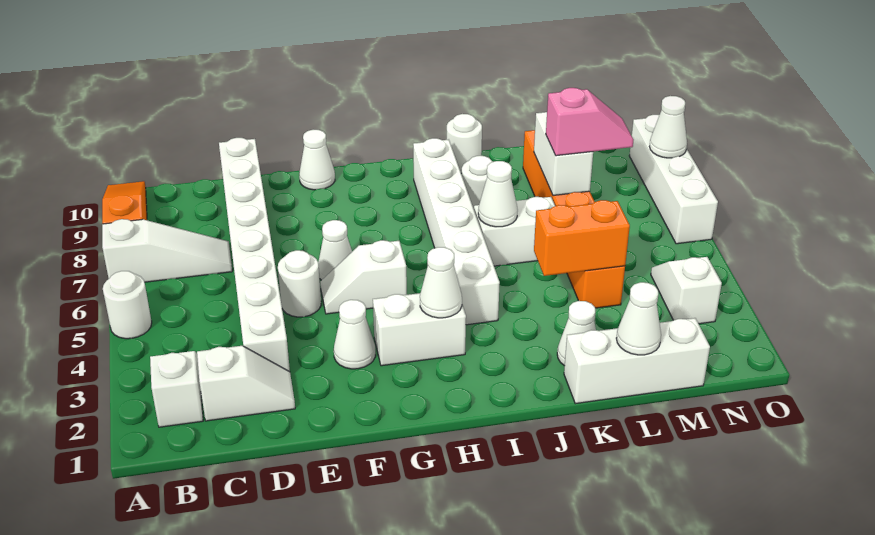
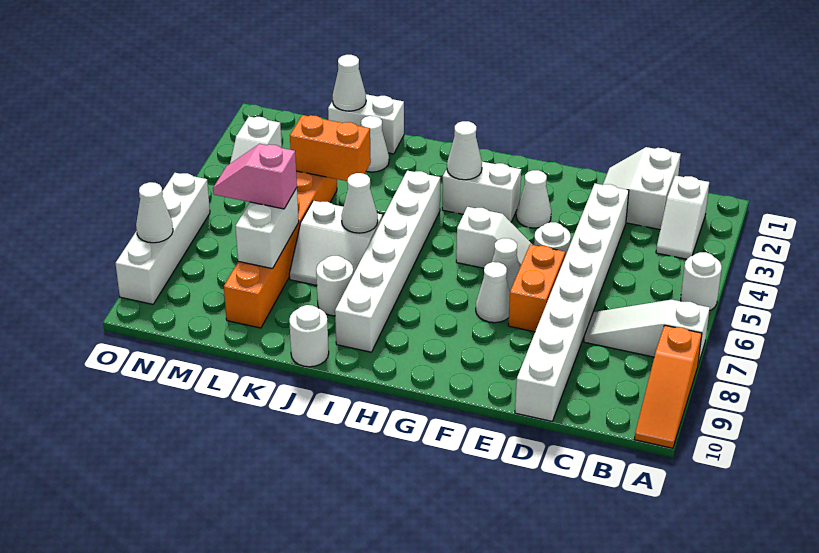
white 1x2 slope [197,346,295,421] -> white 2x2 slope [603,147,681,229]
none -> orange 1x2 brick [508,244,565,332]
white 1x1 cone [299,130,335,190] -> white 1x1 cone moved to [476,262,510,323]
white 1x3 brick [564,318,710,404] -> white 1x2 brick [328,94,404,154]

